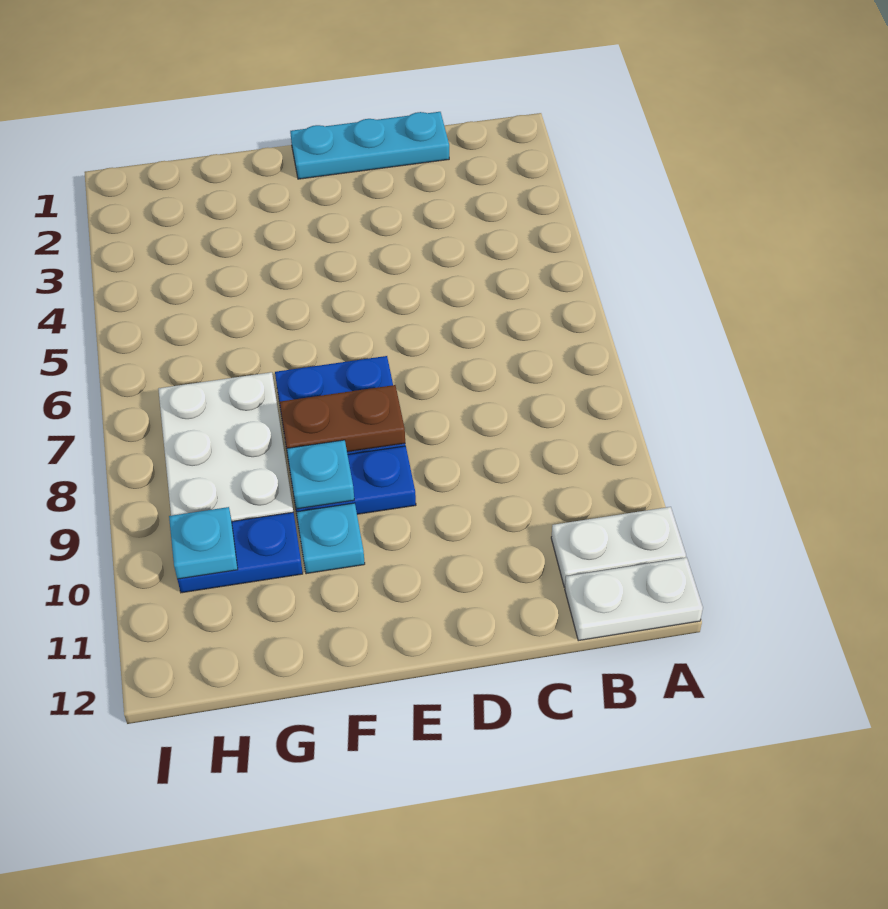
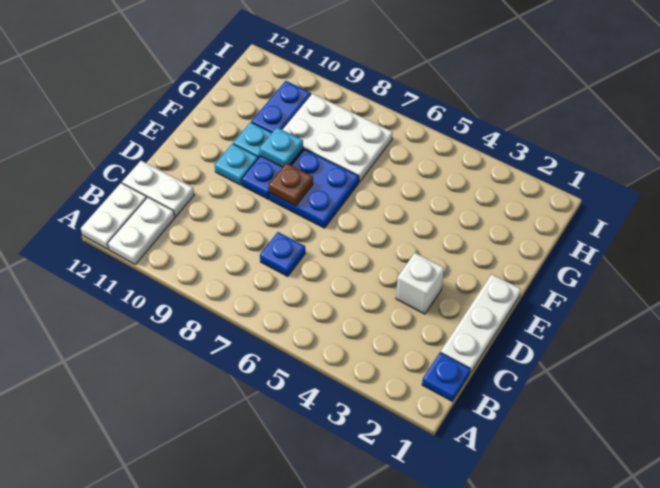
none -> blue 1x1 plate [422,352,470,401]
cyan 1x3 plate [290,112,449,179] -> white 1x3 plate [441,274,521,373]
none -> blue 1x1 plate [260,232,305,276]
none -> white 1x2 plate [122,161,194,217]
none -> white 1x1 brick [396,253,444,314]
brown 1x2 plate [280,385,405,452] -> brown 1x1 plate [269,163,313,206]
cyan 1x1 plate [169,507,238,579] -> cyan 1x1 plate moved to [215,144,258,185]

